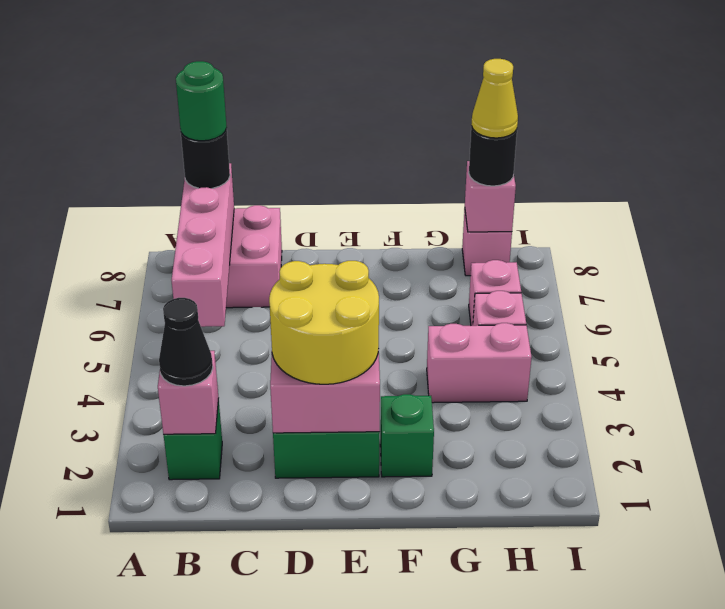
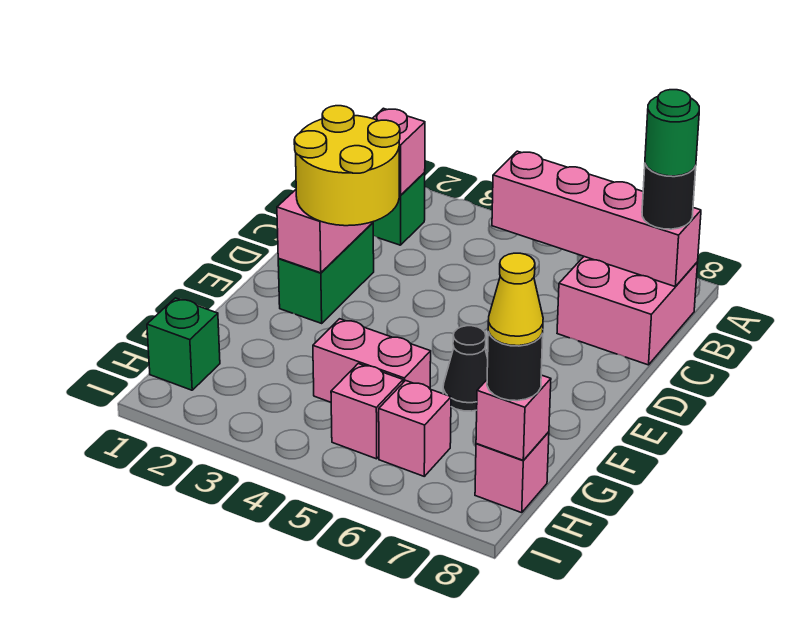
black 1x1 cone [159,298,213,386] -> black 1x1 cone moved to [443,326,488,411]
green 1x1 brick [380,394,434,477] -> green 1x1 brick moved to [147,298,220,390]
pink 1x2 brick [427,323,532,403] -> pink 1x2 brick turned to [313,319,431,402]

